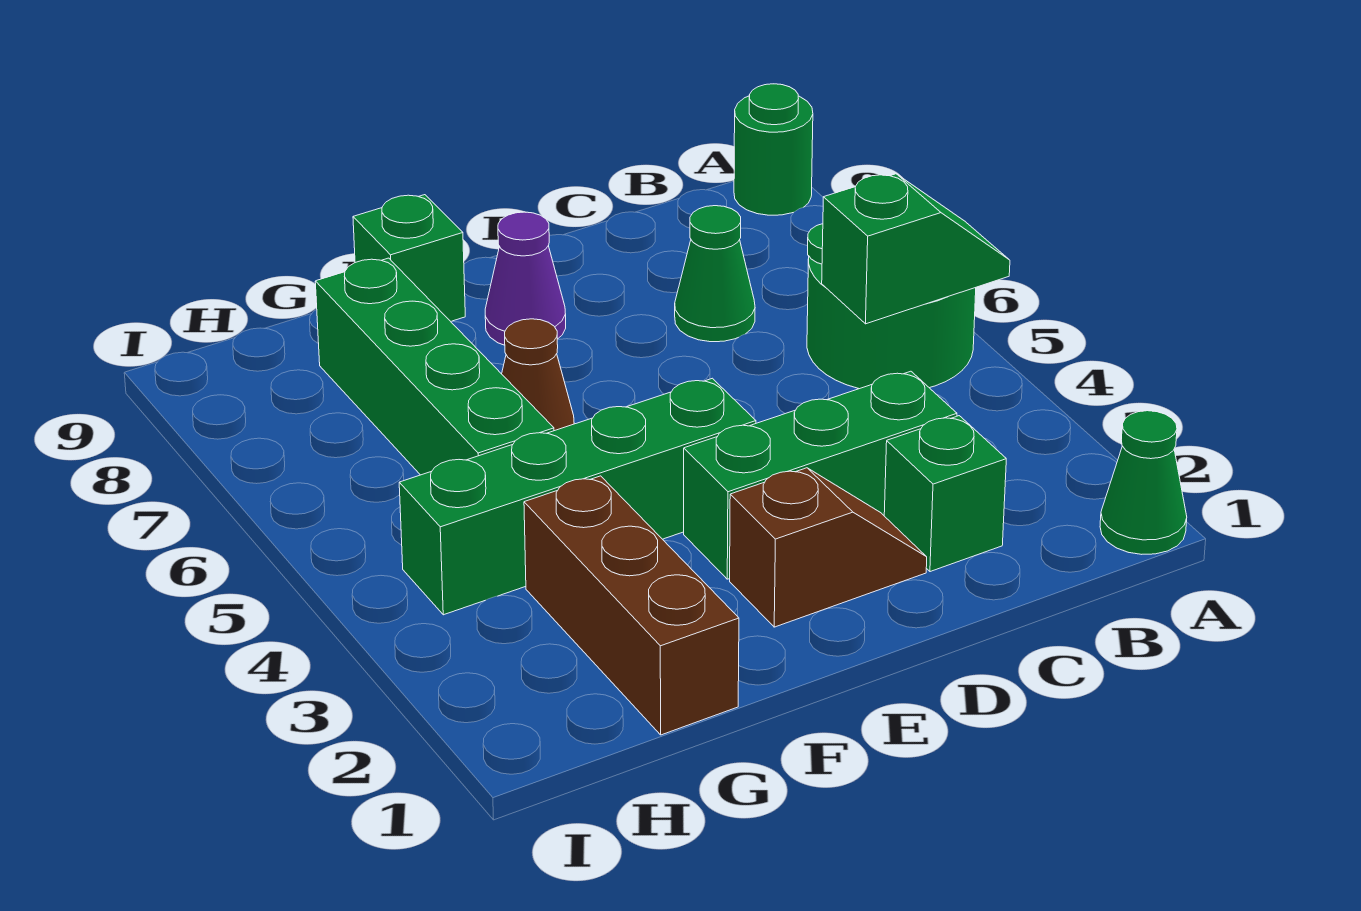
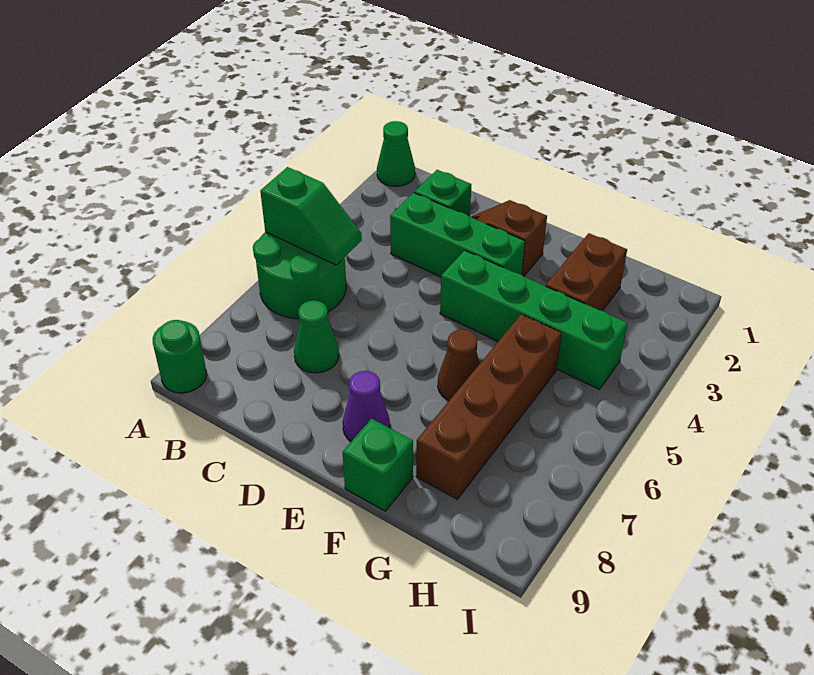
green 1x2 slope [822,174,1010,324] -> green 1x2 slope turned to [260,167,362,265]
brown 1x3 brick [524,476,739,735] -> brown 1x2 brick [546,233,627,311]
green 1x4 brick [315,258,554,475] -> brown 1x4 brick [416,314,562,499]

